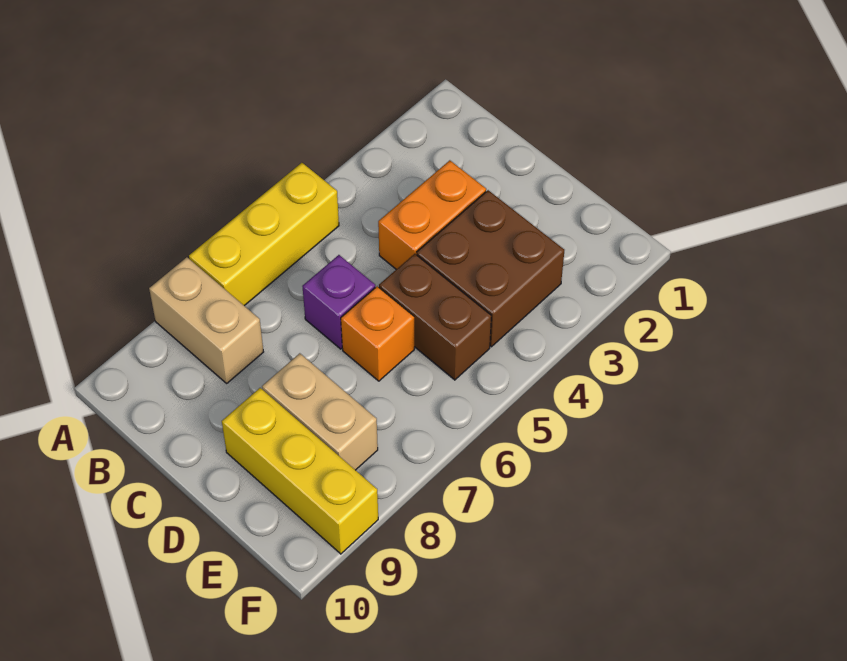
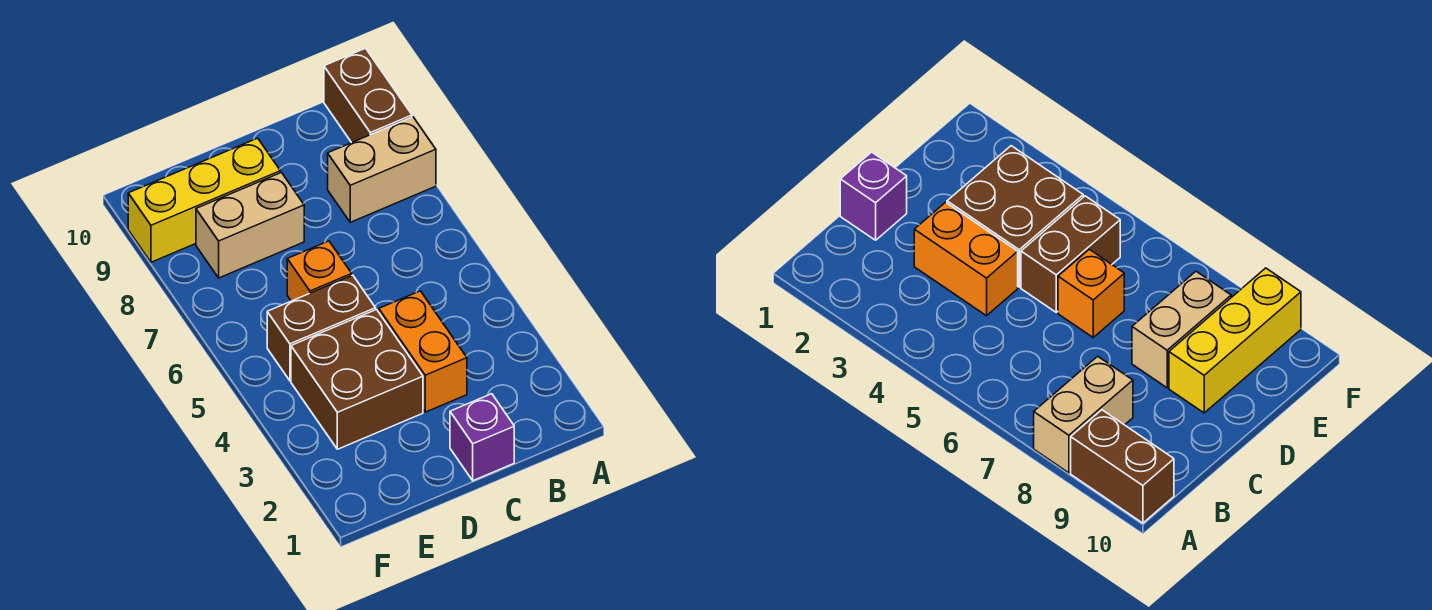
yellow 1x3 brick [189,163,339,306] -> none
none -> brown 1x2 brick [324,48,412,143]
purple 1x1 brick [302,255,375,349] -> purple 1x1 brick moved to [450,394,514,481]

